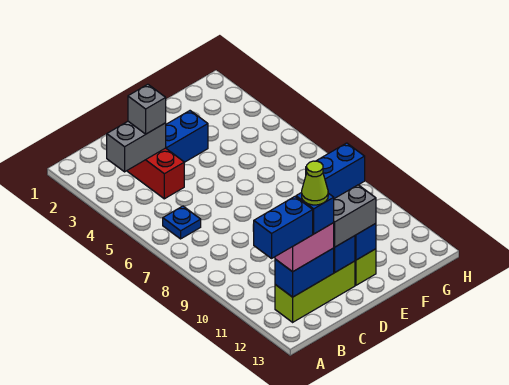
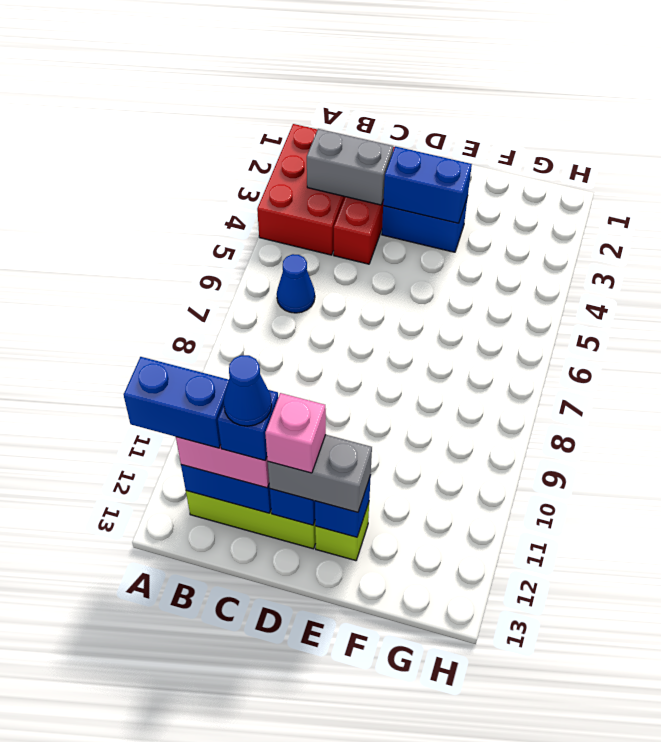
none -> red 2x3 brick [257,124,345,255]
blue 1x1 plate [163,206,201,239] -> blue 1x1 cone [277,254,315,313]
grey 1x1 brick [128,84,166,134] -> none
lime 1x1 cone [302,161,328,205] -> blue 1x1 cone [223,355,272,426]
none -> pink 1x1 brick [265,393,326,473]
blue 1x2 brick [306,143,365,199] -> blue 1x2 brick moved to [383,146,472,223]

